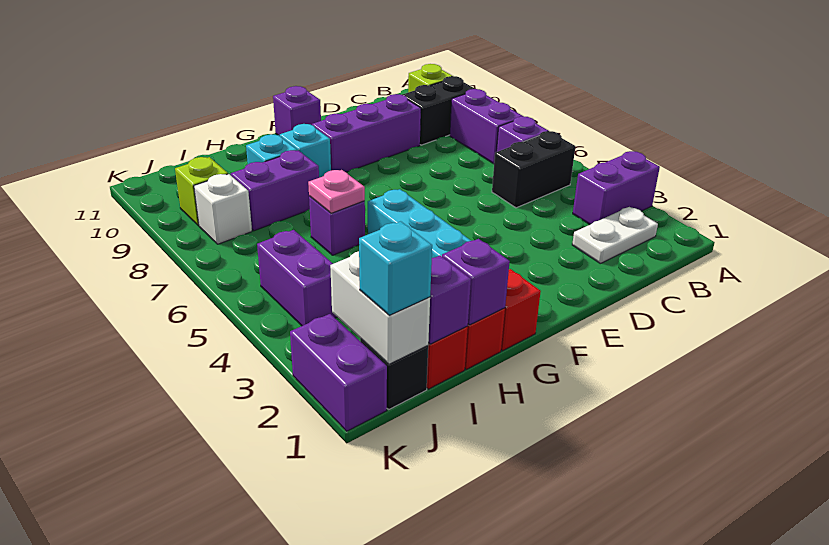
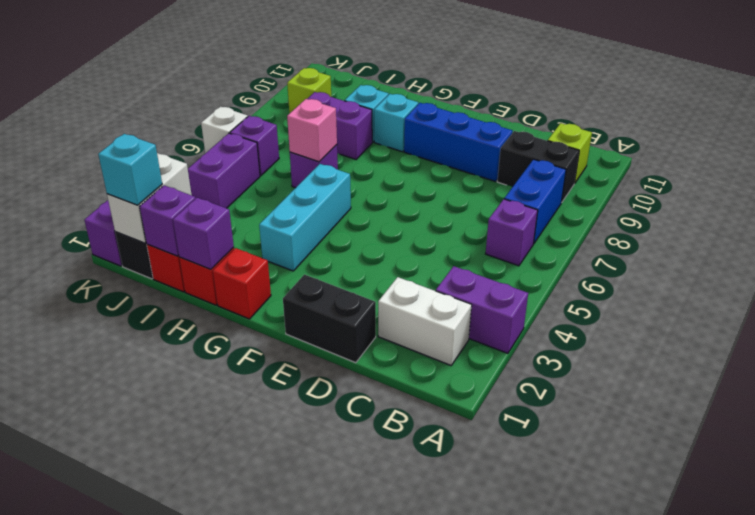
white 1x2 plate [572,207,658,263] -> white 1x2 brick [378,277,472,365]
black 1x2 brick [492,131,575,208] -> black 1x2 brick moved to [283,275,376,363]
purple 1x2 brick [450,89,522,164] -> blue 1x2 brick [504,159,566,244]
purple 1x3 brick [312,94,421,172] -> blue 1x3 brick [404,103,513,182]
purple 1x1 brick [273,86,321,136] -> purple 1x1 brick moved to [230,116,279,176]
pink 1x1 plate [308,170,365,213] -> pink 1x1 brick [287,99,337,162]
white 1x1 brick [194,174,252,244] -> white 1x1 brick moved to [201,107,248,153]

